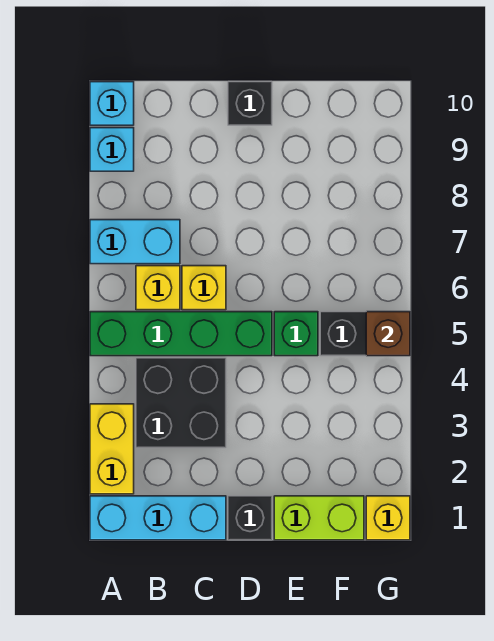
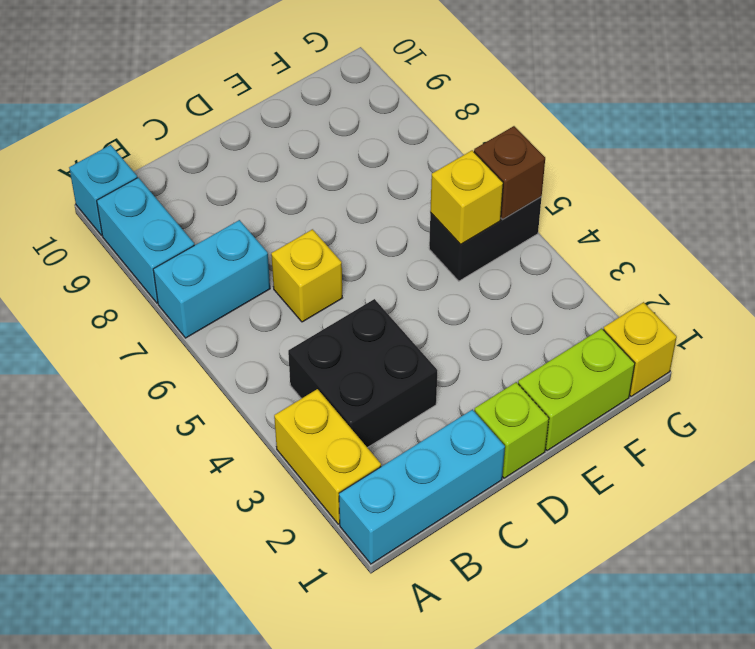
green 1x4 brick [90,312,272,356] -> none
cyan 1x1 brick [90,128,134,171] -> cyan 1x2 brick [97,178,194,303]
yellow 1x1 brick [136,266,180,310] -> yellow 1x1 brick moved to [430,150,503,244]
black 1x1 brick [228,496,272,540] -> lime 1x1 brick [474,382,549,478]
black 1x1 brick [228,82,272,125] -> none
green 1x1 brick [274,312,318,356] -> none

